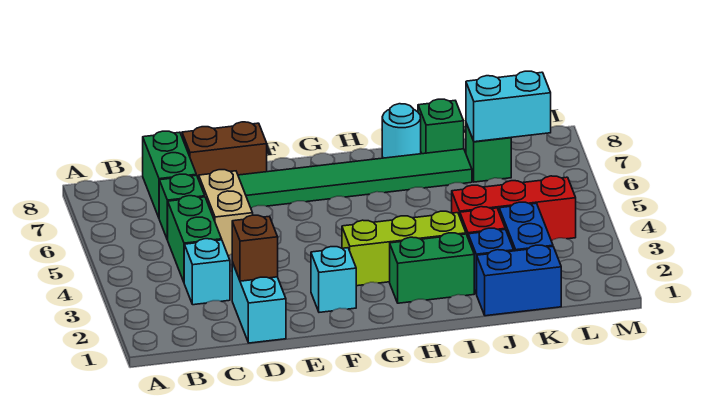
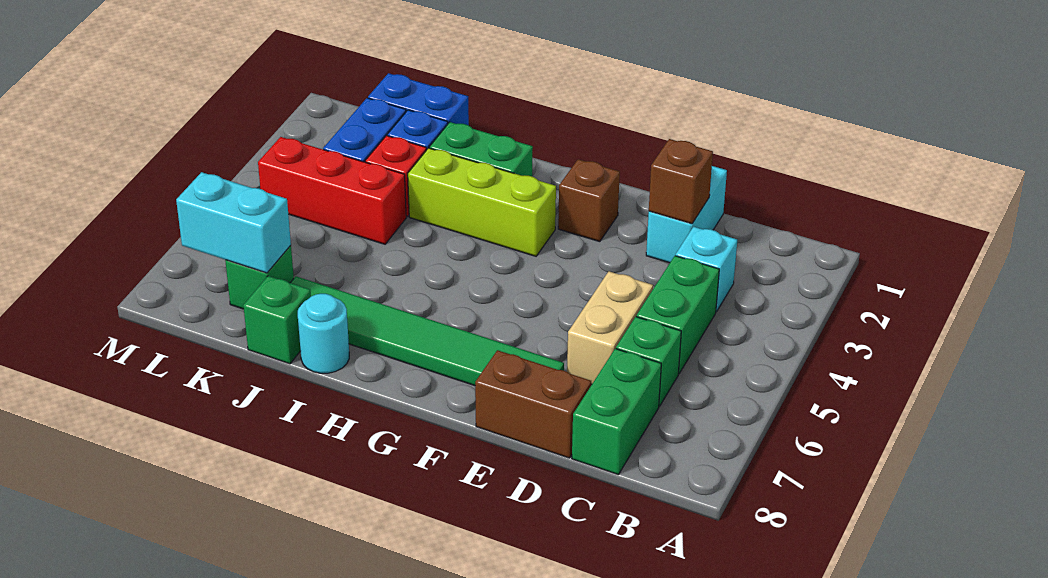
cyan 1x1 brick [311,247,356,312] -> brown 1x1 brick [558,159,620,242]

